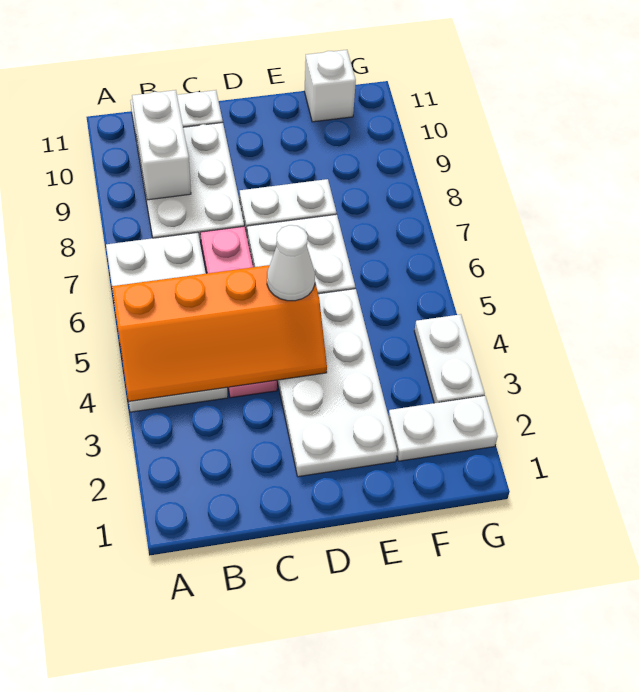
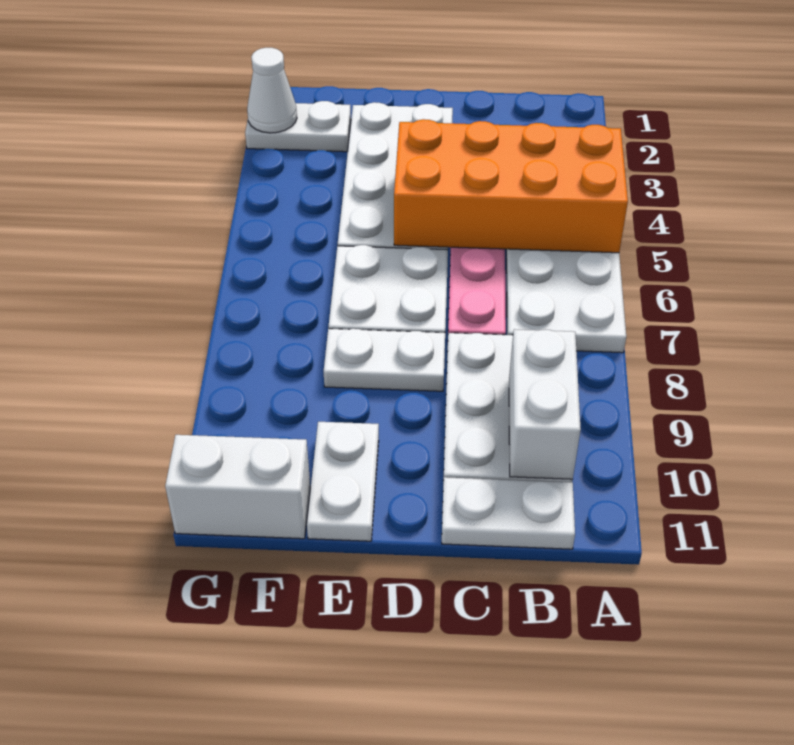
orange 2x4 slope [112,265,327,402] -> orange 2x4 brick [394,119,628,253]
white 1x1 cone [267,225,315,301] -> white 1x1 cone moved to [247,48,297,133]
white 1x1 brick [304,50,356,122] -> white 1x2 brick [165,435,310,539]
white 1x2 plate [414,314,485,403] -> white 1x2 plate moved to [307,422,379,541]

